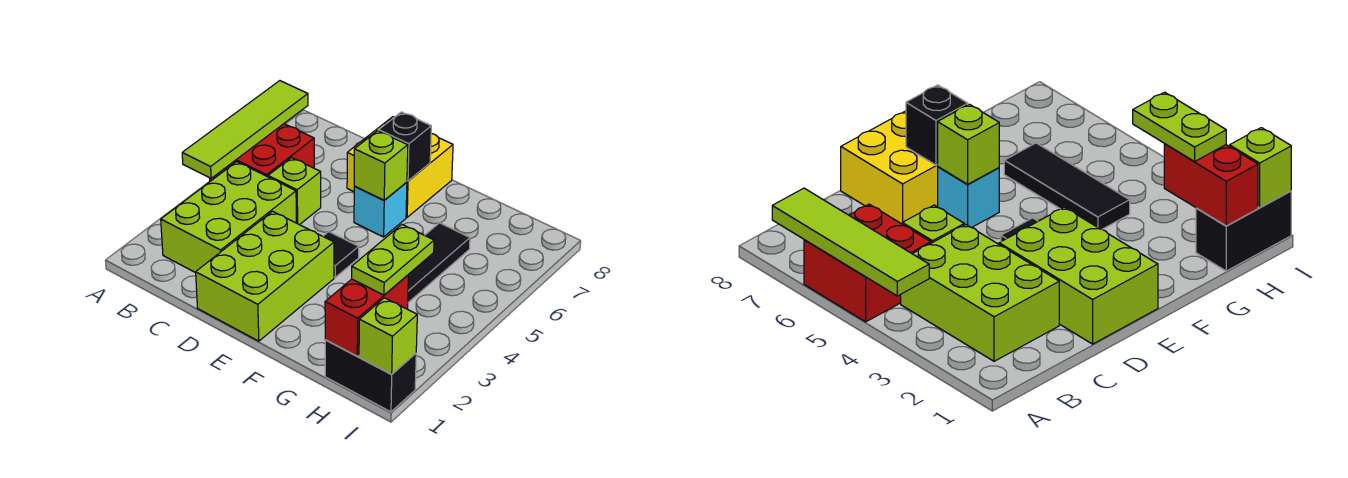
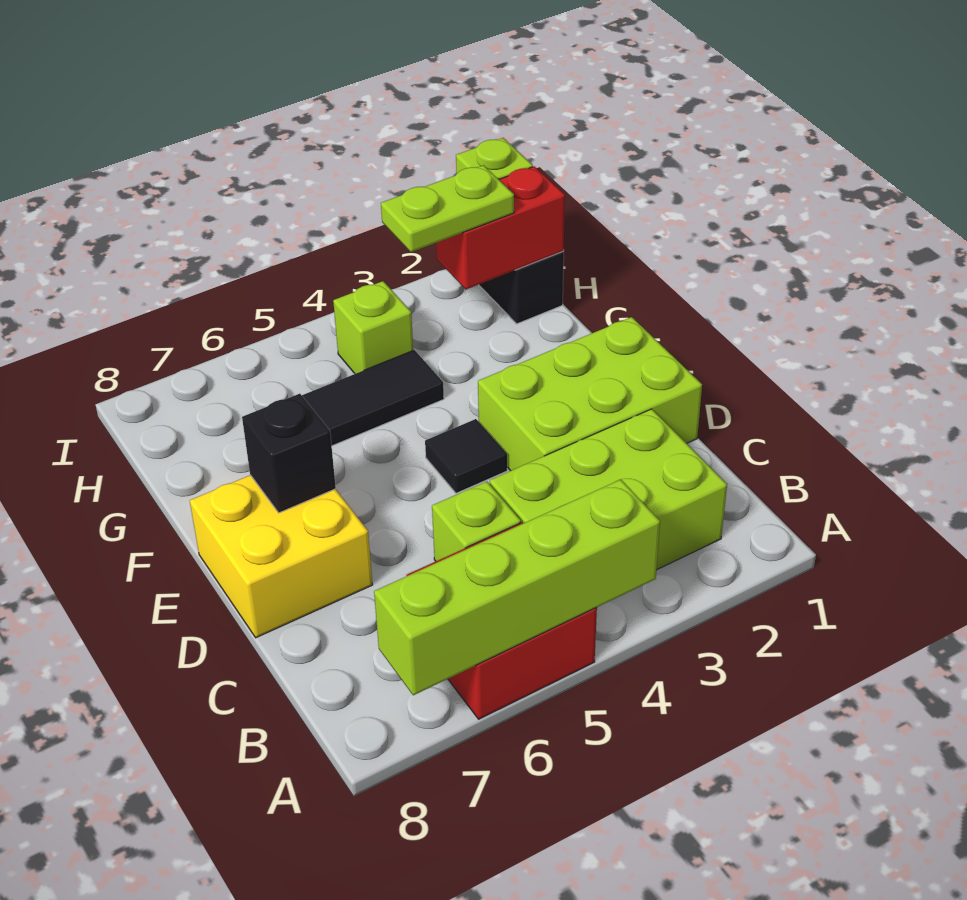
lime 1x4 tile [182,81,308,178] -> lime 1x4 brick [374,480,660,695]
cyan 1x1 brick [354,182,407,237] -> none
lime 1x1 brick [354,131,408,200] -> lime 1x1 brick moved to [333,281,413,374]

